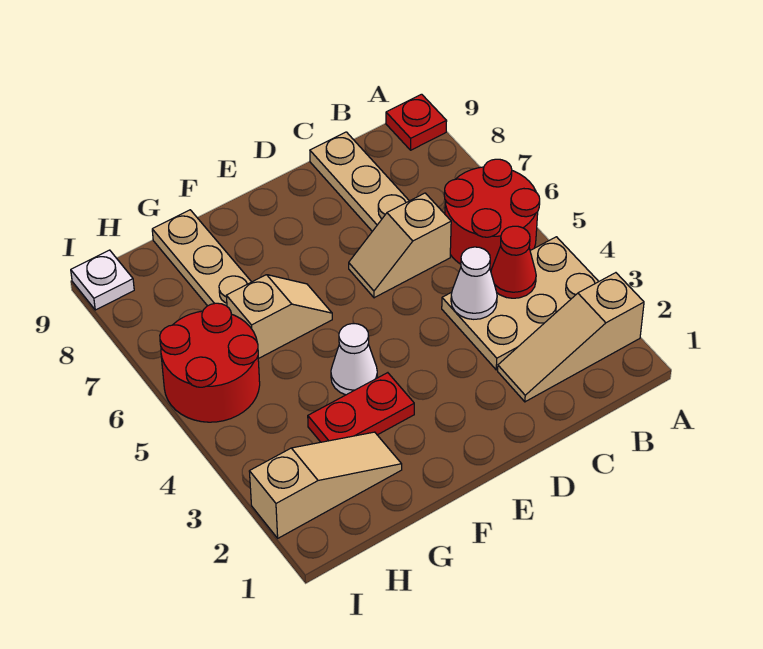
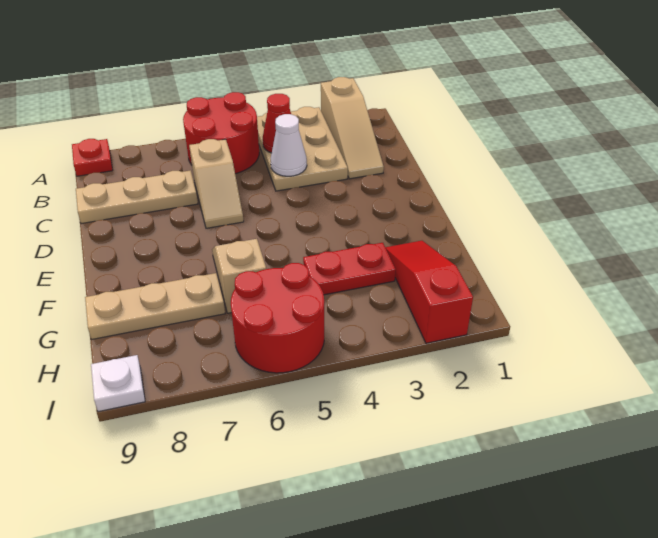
red 1x2 plate [308,373,414,442] -> red 1x2 plate turned to [303,243,396,295]
white 1x1 cone [331,324,377,395] -> none
tan 1x3 slope [249,432,402,538] -> red 1x3 slope [385,241,473,343]

